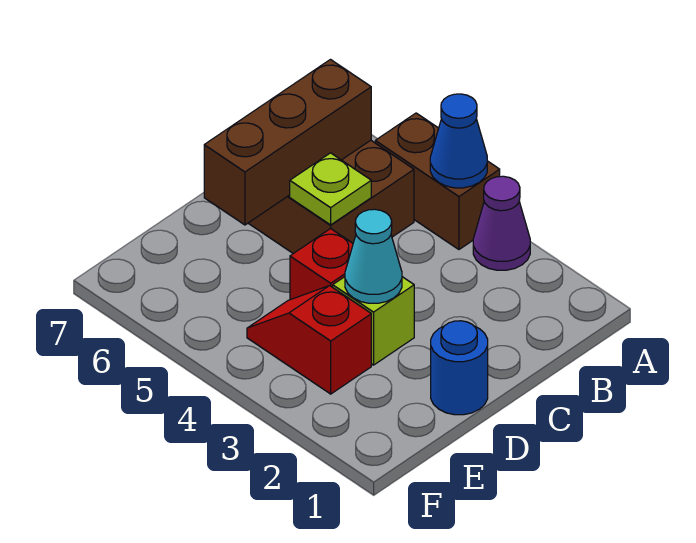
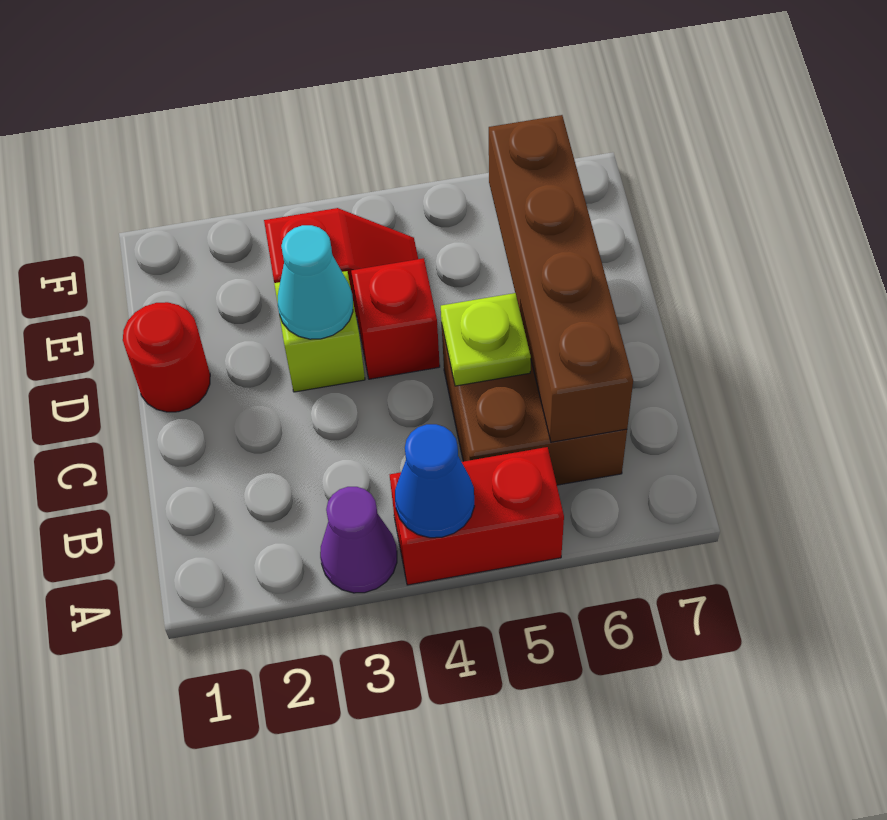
brown 1x2 brick [375,113,500,249] -> red 1x2 brick [390,447,564,585]
brown 1x3 brick [204,60,371,225] -> brown 1x4 brick [489,115,633,442]
blue 1x1 round brick [431,321,488,415] -> red 1x1 round brick [123,302,210,412]

